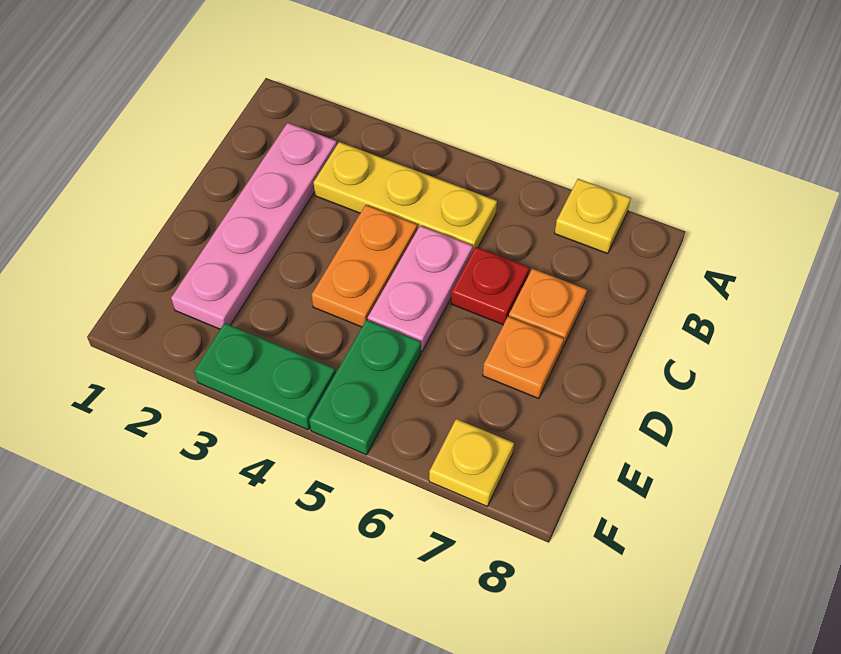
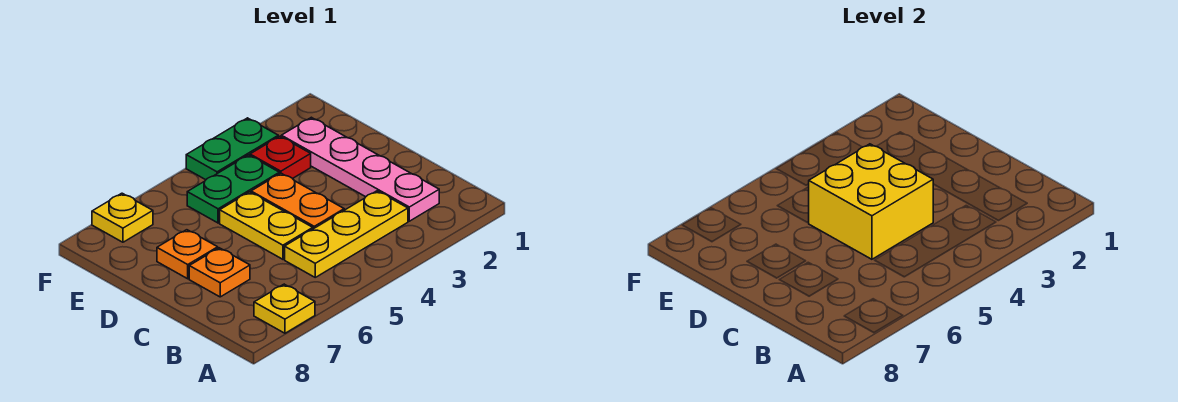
none -> yellow 2x2 brick [808,144,933,259]
pink 1x2 plate [368,226,473,351] -> yellow 1x2 plate [220,192,313,259]
red 1x1 plate [451,247,529,325] -> red 1x1 plate moved to [250,136,311,178]
green 1x2 plate [309,320,421,455] -> green 1x2 plate turned to [187,155,279,223]

